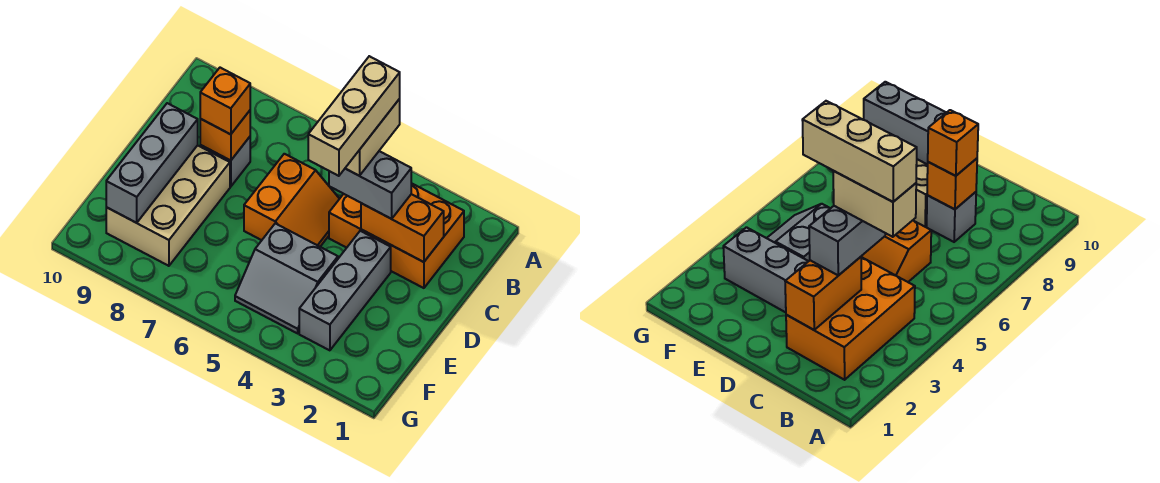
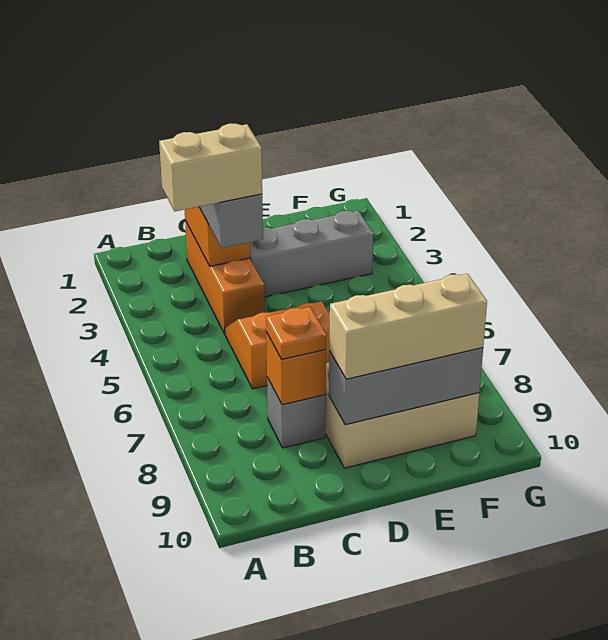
orange 2x3 brick [329,183,464,288] -> orange 1x3 brick [185,221,264,334]
tan 1x3 brick [308,56,400,176] -> tan 1x3 brick moved to [329,274,487,379]
orange 1x1 brick [200,68,250,134] -> orange 1x1 plate [266,307,326,359]
grey 2x2 slope [235,223,338,333] -> none

